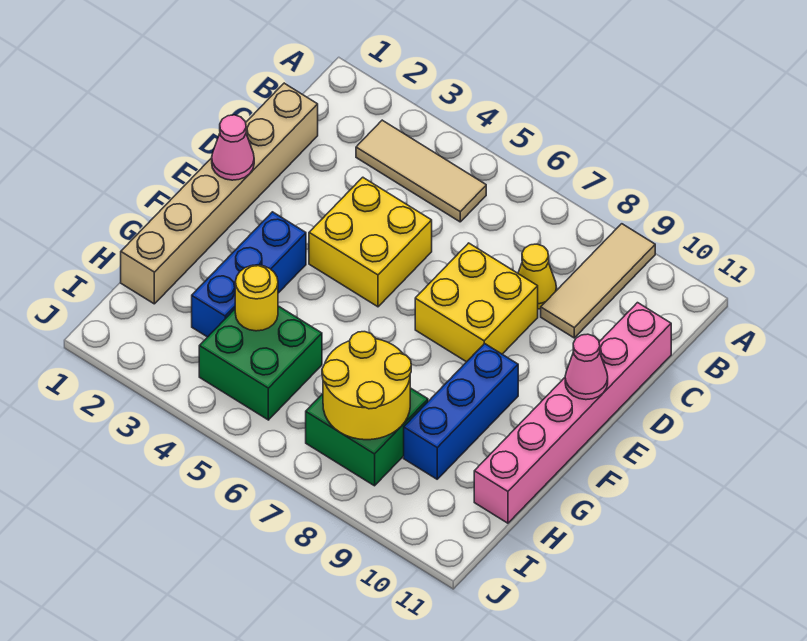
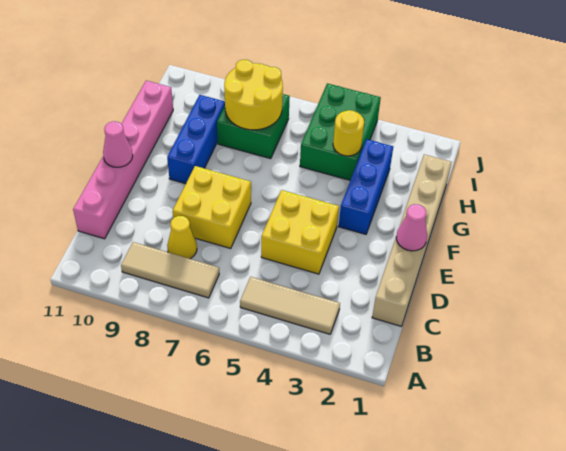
tan 1x3 tile [541,224,655,338] -> tan 1x3 tile turned to [121,242,219,298]
green 2x2 brick [199,306,322,420] -> green 2x3 brick [300,83,381,180]

